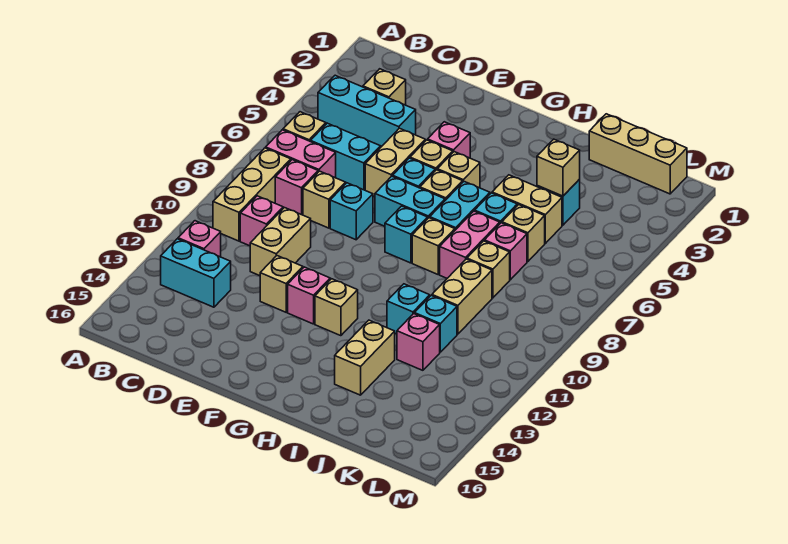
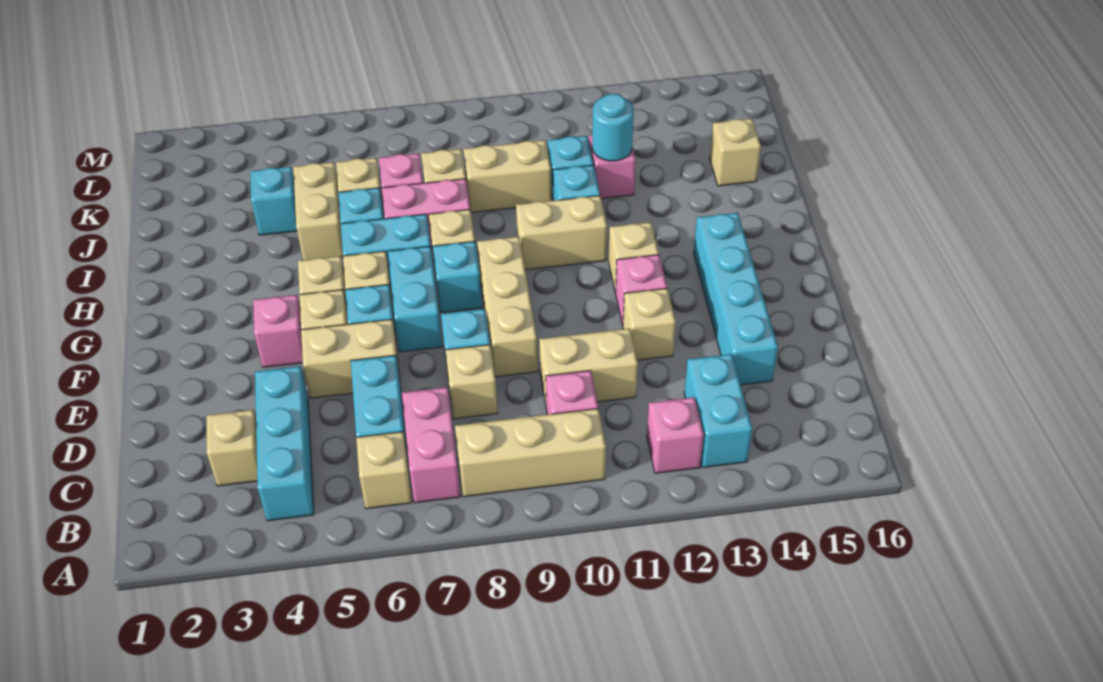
pink 1x1 brick [275,160,318,215] -> none
none -> cyan 1x4 brick [694,213,778,385]
tan 1x2 brick [335,320,395,395] -> tan 1x2 brick moved to [516,196,607,270]
tan 1x3 brick [589,114,687,194] -> tan 1x3 brick moved to [477,237,538,377]
tan 1x1 brick [537,139,580,196] -> tan 1x1 brick moved to [710,119,761,186]
none -> cyan 1x1 round brick [592,94,634,161]

